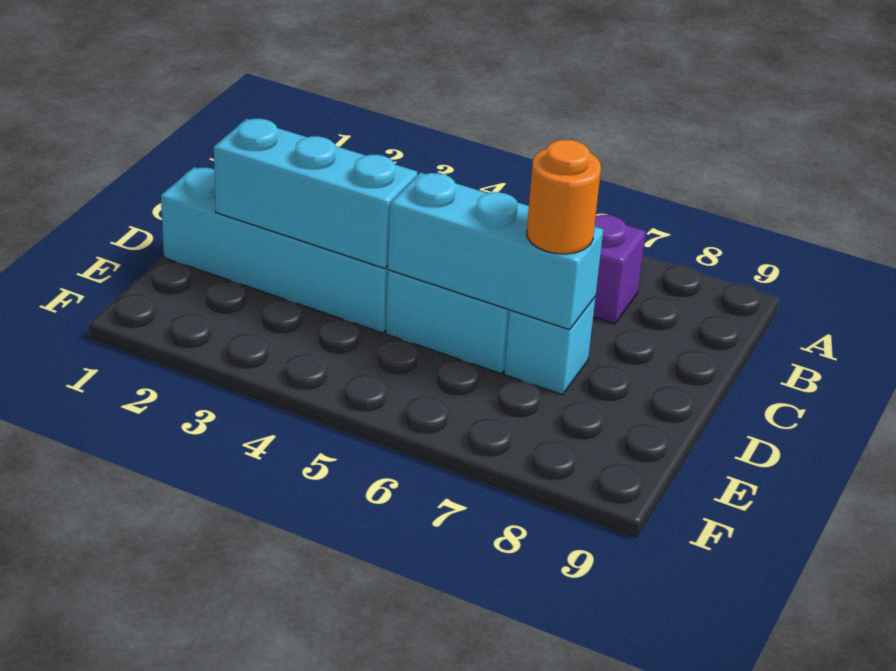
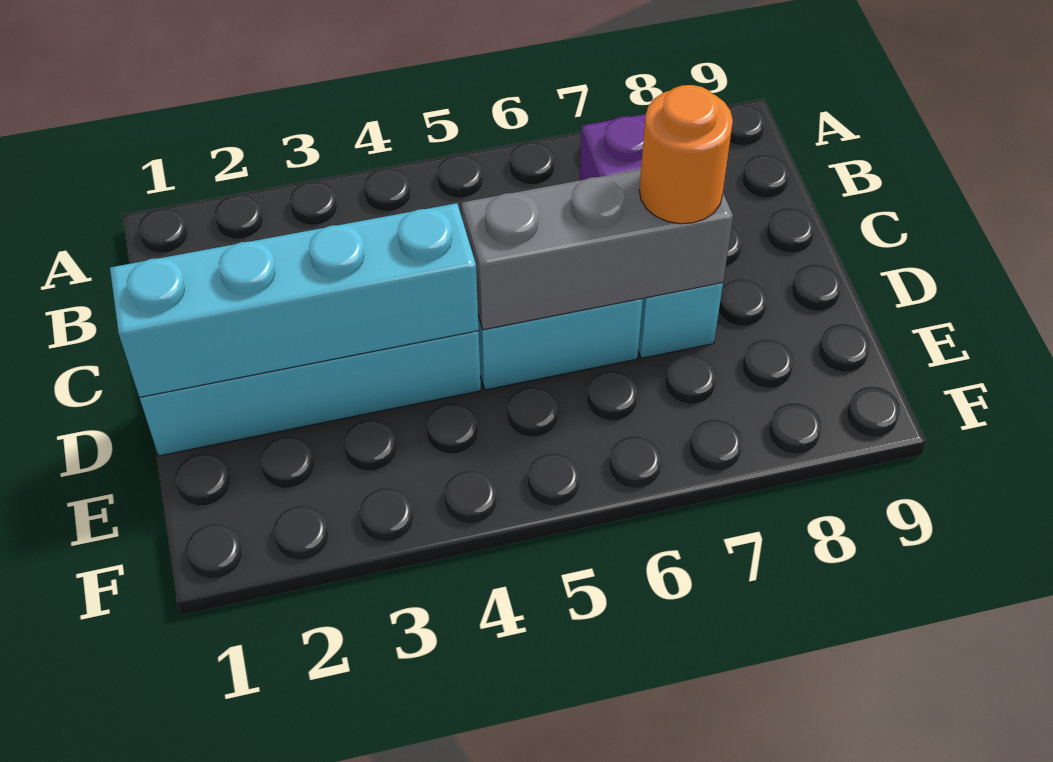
cyan 1x3 brick [214,119,417,268] -> cyan 1x4 brick [110,203,479,397]
cyan 1x3 brick [388,172,603,330] -> grey 1x3 brick [462,169,733,330]

